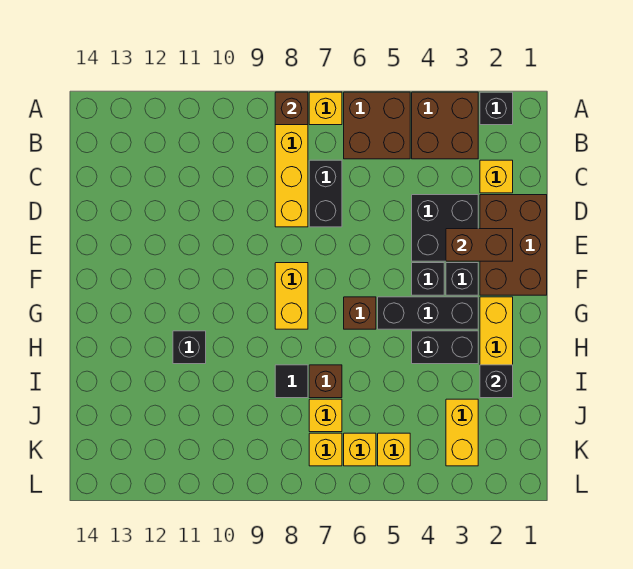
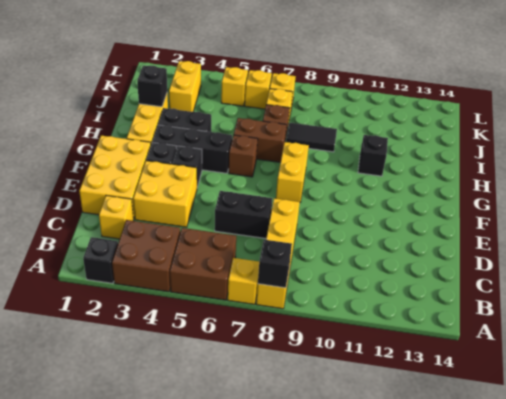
brown 1x1 brick [275,92,308,125] -> black 1x1 brick [258,240,292,288]
black 1x2 brick [309,160,342,227] -> black 1x2 brick turned to [215,191,272,239]
brown 2x3 brick [480,195,547,295] -> yellow 2x3 brick [79,136,151,219]
black 2x2 brick [412,195,478,261] -> yellow 2x2 brick [133,161,197,227]
brown 1x2 brick [446,229,513,261] -> brown 1x2 brick moved to [234,118,286,162]
black 1x1 tile [275,365,308,398] -> black 1x2 tile [286,123,337,152]

